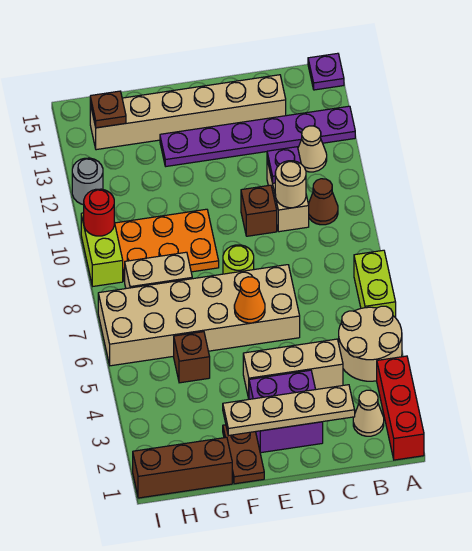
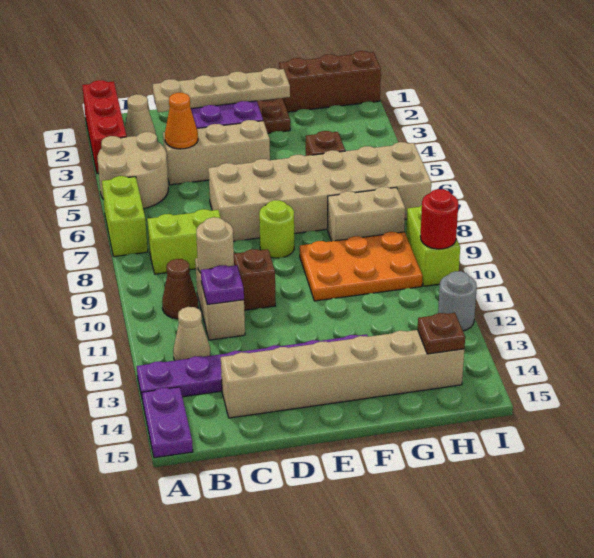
purple 1x1 plate [308,53,344,90] -> purple 1x2 plate [142,387,193,458]
none -> lime 1x2 brick [147,209,221,274]
orange 1x1 cone [234,277,265,323] -> orange 1x1 cone moved to [165,93,198,149]

